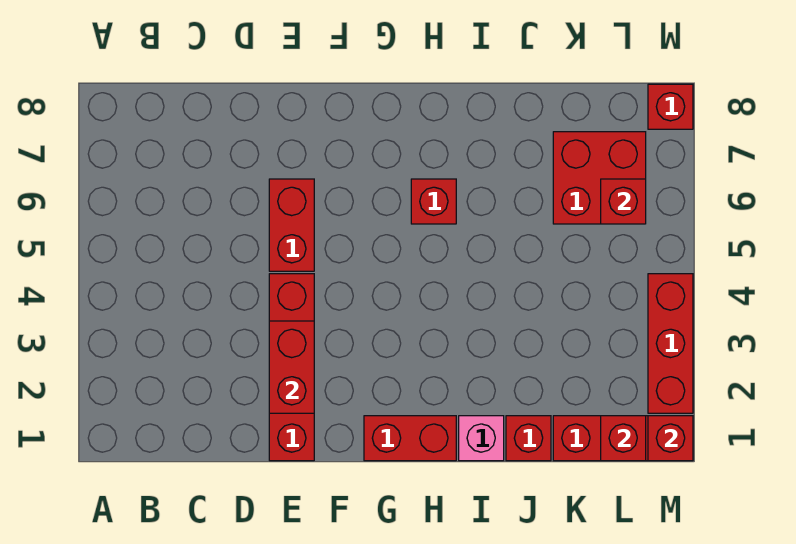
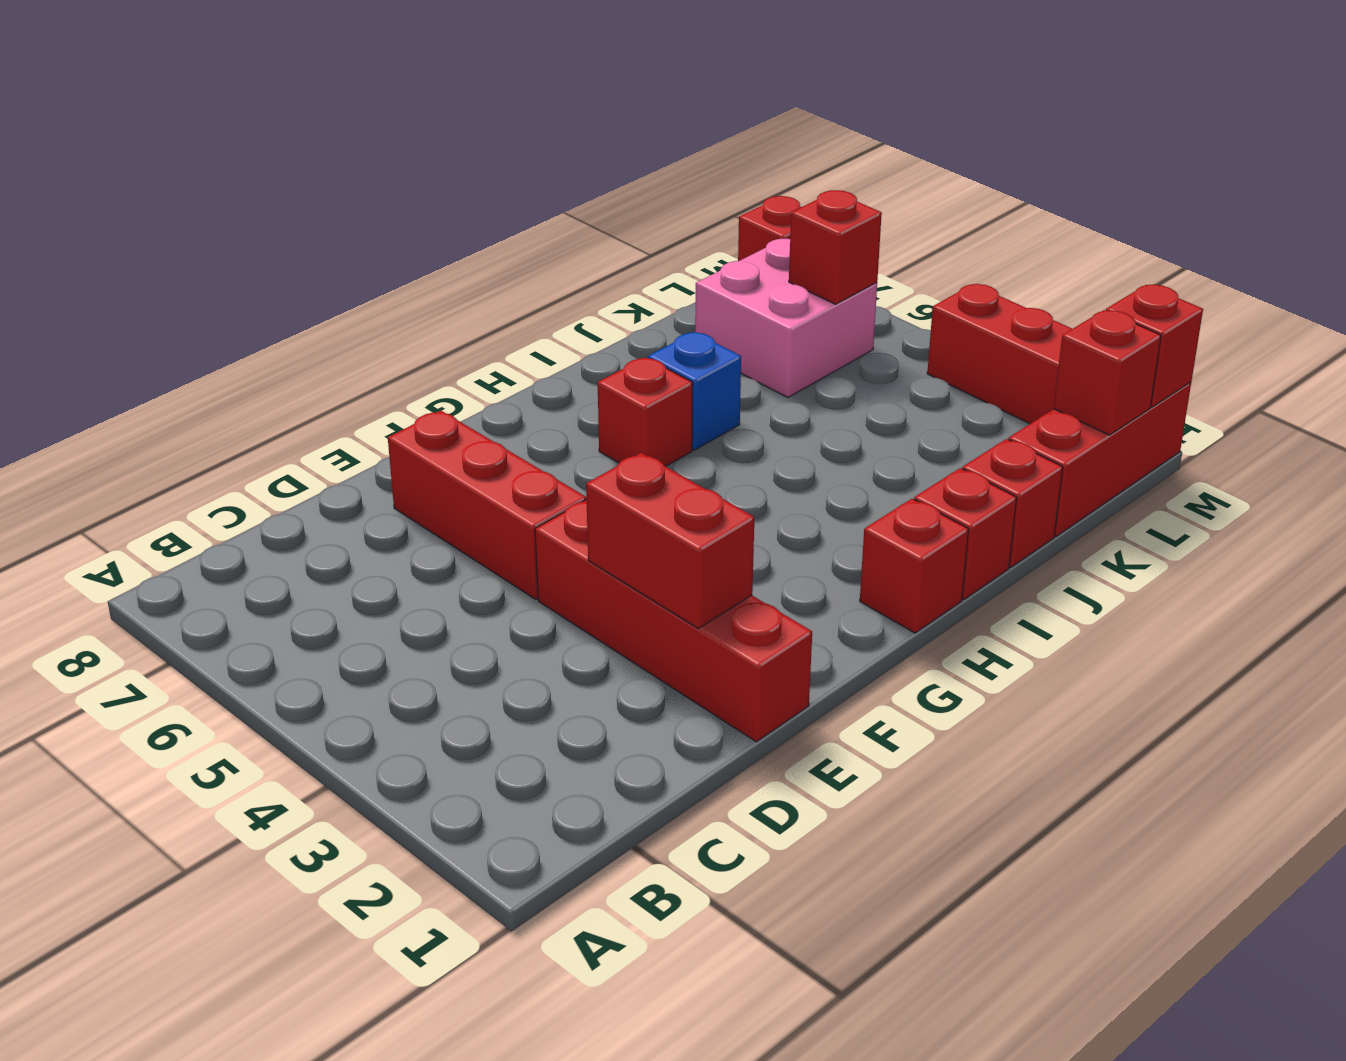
red 1x2 brick [269,179,314,271] -> red 1x3 brick [388,411,586,599]
red 1x2 brick [364,416,456,461] -> red 1x1 brick [860,499,969,633]
pink 1x1 brick [459,416,504,461] -> red 1x1 brick [914,468,1017,600]
none -> blue 1x1 brick [648,332,741,450]
red 2x2 brick [553,132,646,224] -> pink 2x2 brick [695,239,877,397]

